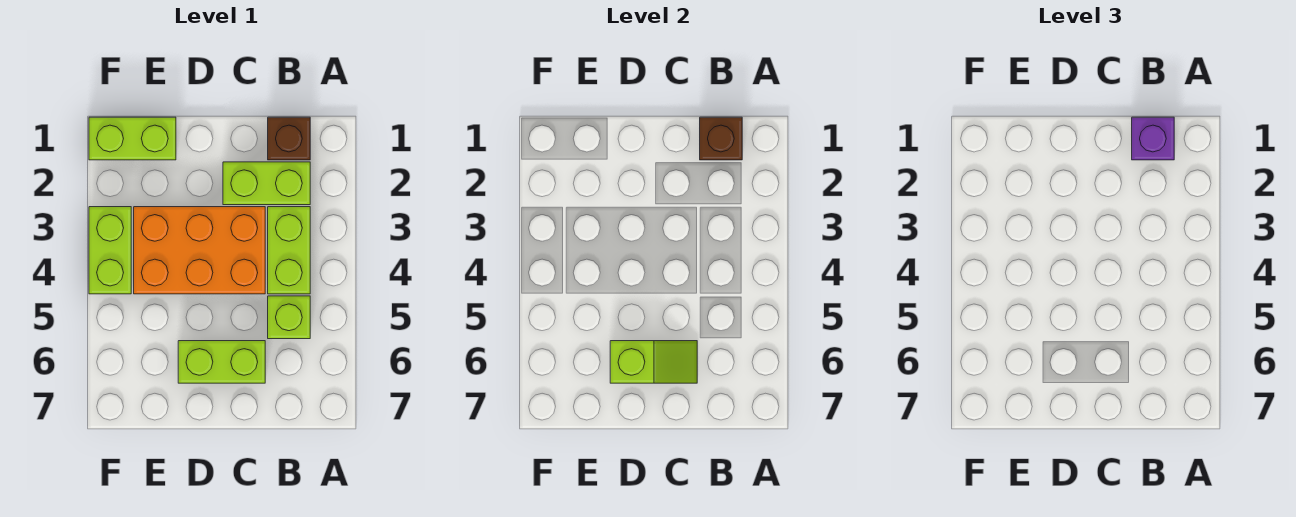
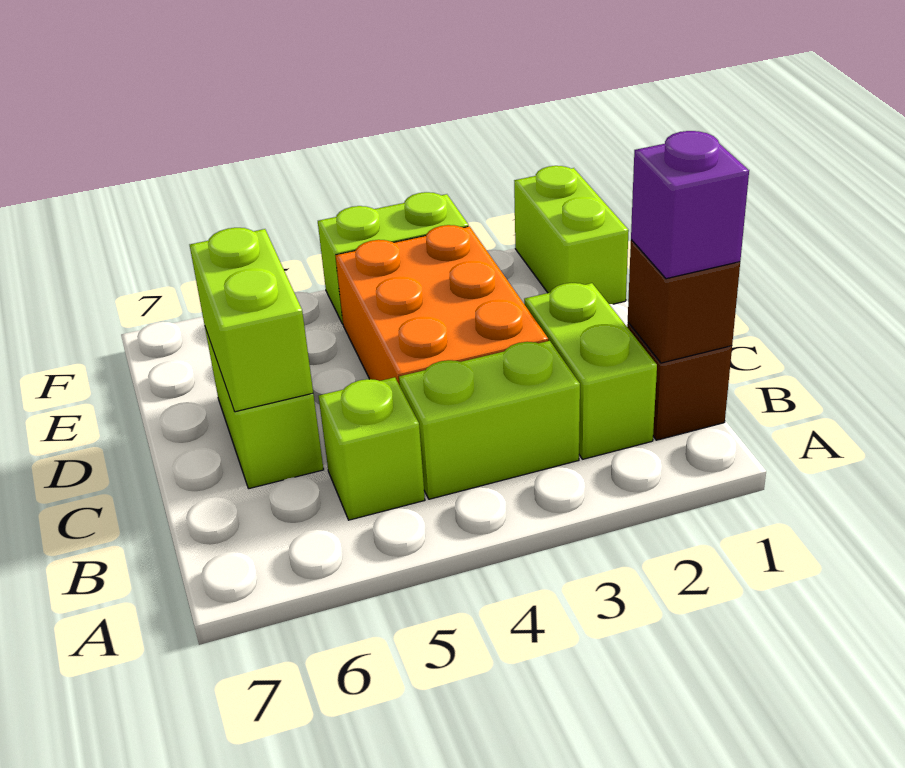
lime 1x2 slope [610,341,697,383] -> lime 1x2 brick [190,228,313,412]

